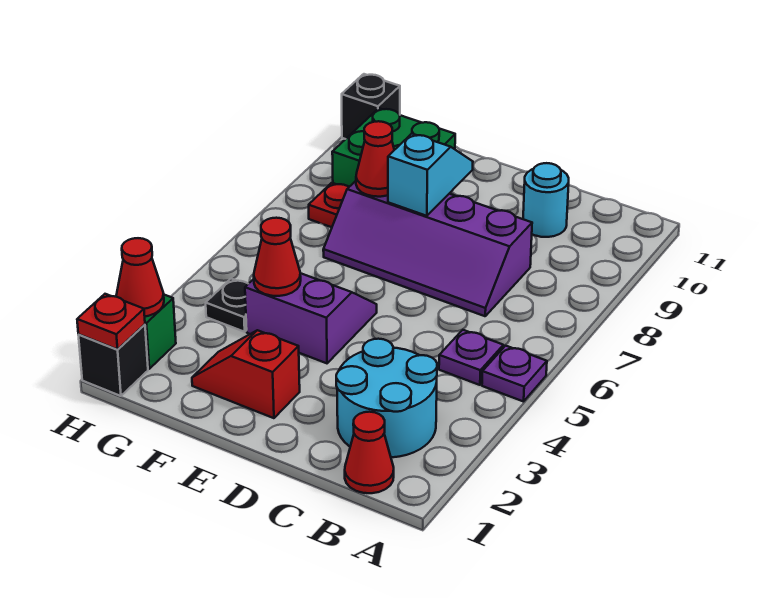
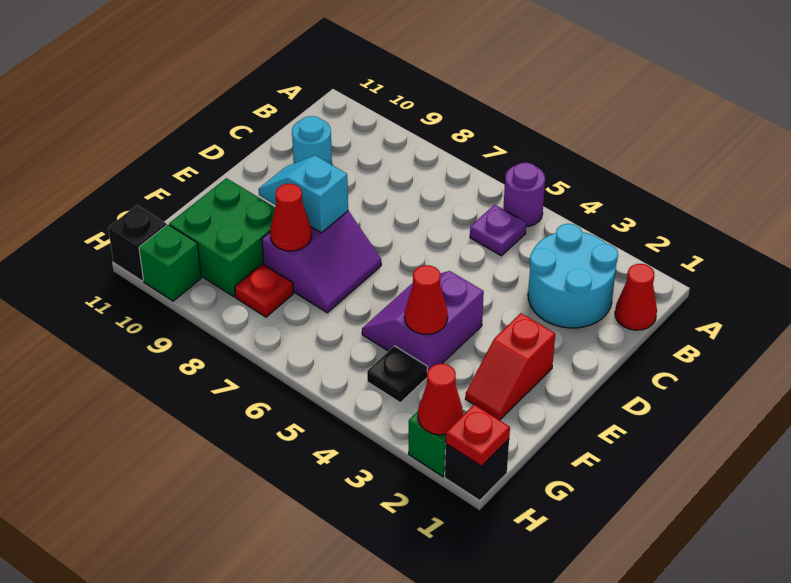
purple 1x1 plate [482,346,547,402] -> purple 1x1 round brick [503,162,545,227]
purple 2x4 slope [323,181,532,316] -> purple 2x2 slope [262,211,381,313]
none -> green 1x1 brick [139,225,201,301]

